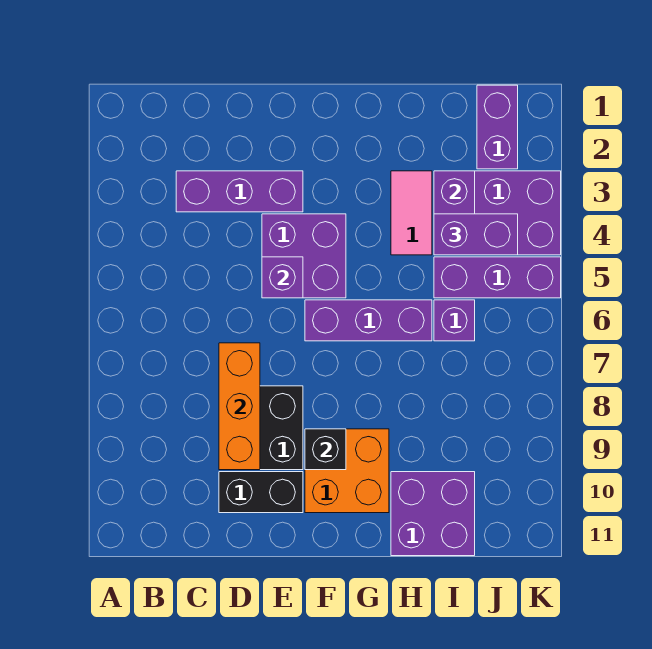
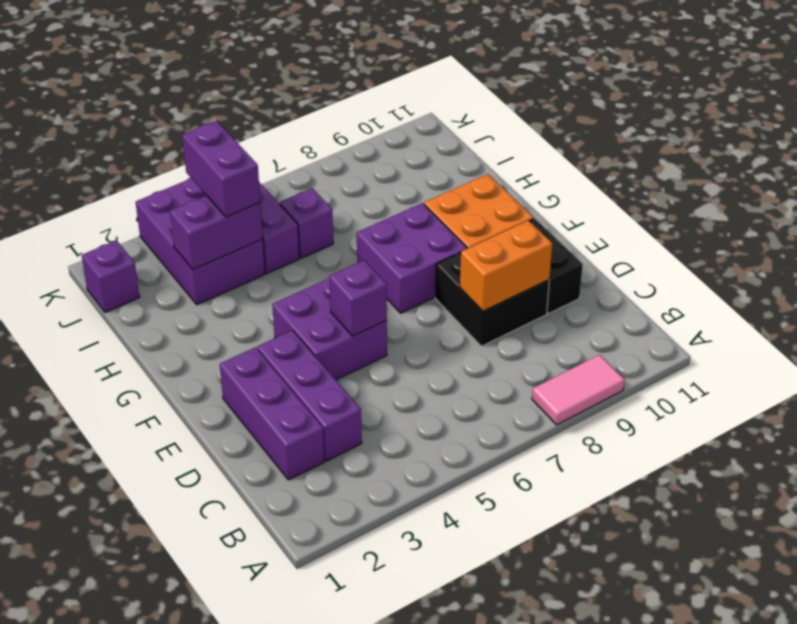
orange 1x3 brick [219,343,260,470] -> orange 1x2 brick [460,220,552,311]
purple 1x3 brick [305,300,432,341] -> purple 1x3 brick moved to [220,347,324,480]
black 1x1 brick [305,429,346,470] -> none
pink 1x2 tile [391,171,432,255] -> pink 1x2 tile moved to [532,355,625,425]
purple 2x2 brick [391,472,475,556] -> purple 2x2 brick moved to [357,203,467,313]
purple 1x2 brick [477,85,518,169] -> purple 1x1 brick [82,240,139,312]

